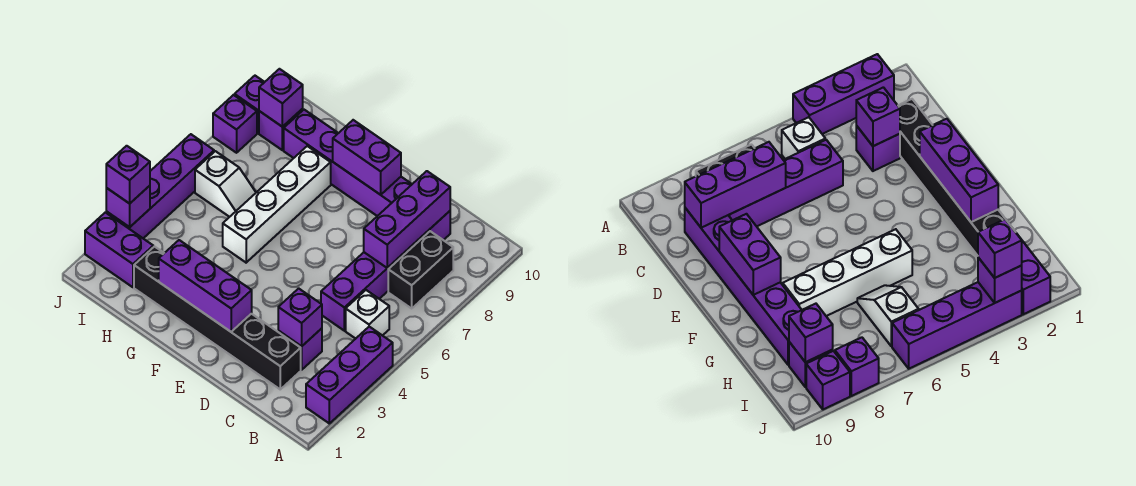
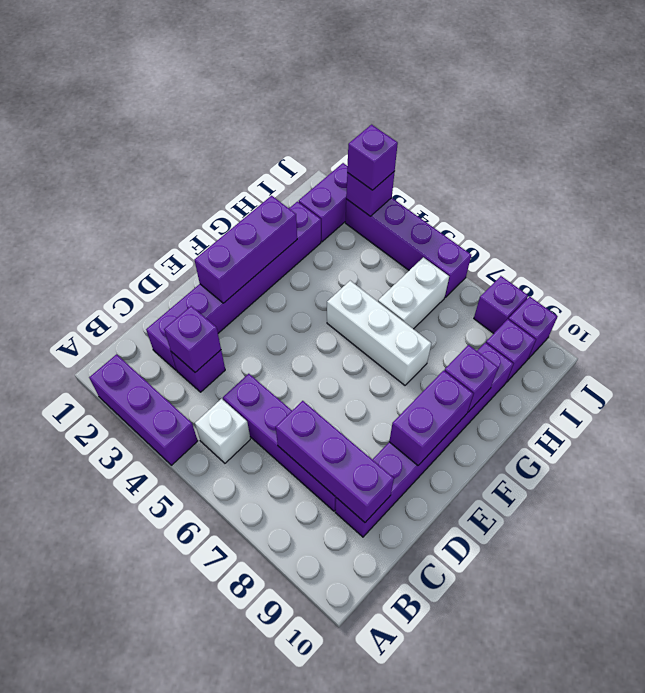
black 1x2 brick [388,231,453,308] -> none
black 1x6 brick [134,247,301,389] -> purple 1x6 brick [146,202,321,370]
white 1x4 brick [223,146,331,263] -> white 1x3 brick [327,281,431,385]
white 1x2 slope [195,151,256,217] -> white 1x2 brick [378,257,449,329]
purple 1x1 brick [259,69,303,127] -> purple 1x1 brick moved to [444,345,498,412]

